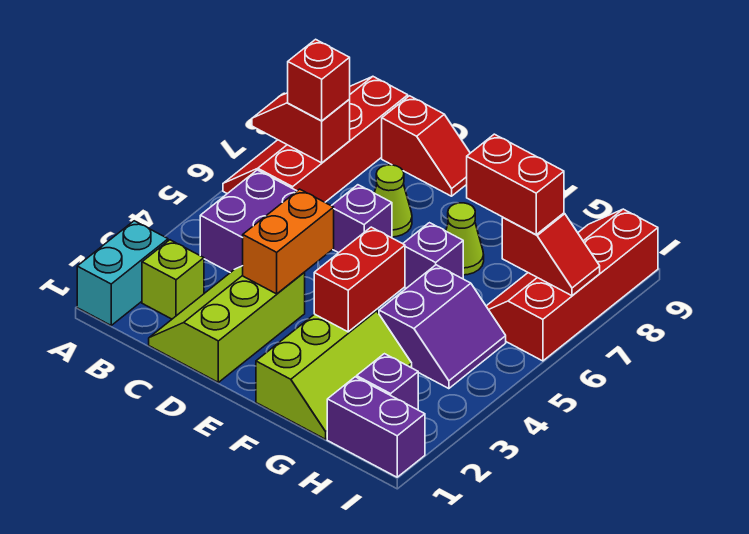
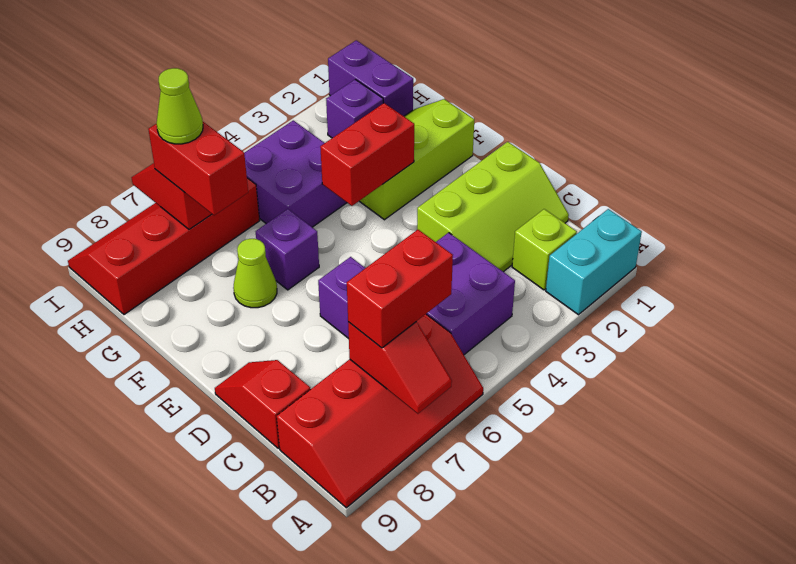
red 1x1 brick [288,39,350,121] -> red 1x2 brick [347,230,453,348]
orange 1x2 brick [243,189,334,294] -> none
lime 1x1 cone [375,165,412,237] -> lime 1x1 cone moved to [157,68,203,144]
purple 2x2 slope [379,265,506,389] -> purple 2x2 brick [244,120,347,227]
red 2x4 slope [486,209,658,361] -> red 2x4 slope turned to [68,178,260,315]

